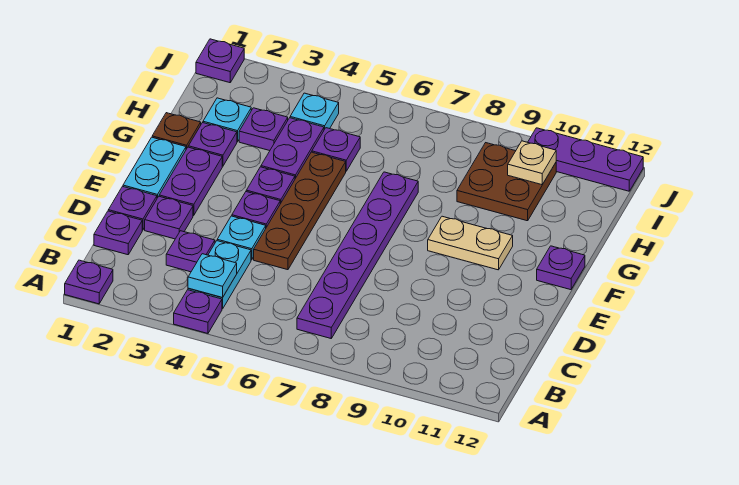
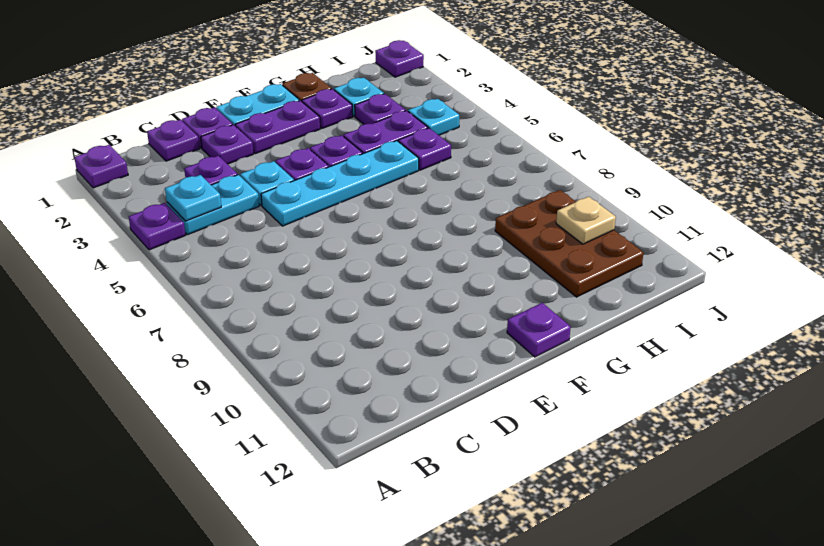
purple 1x6 plate [297,172,418,338] -> none
brown 1x4 plate [254,152,346,270] -> cyan 1x4 plate [261,141,419,226]
tan 1x2 plate [428,216,513,270] -> none
brown 2x2 plate [457,143,556,221] -> brown 2x3 plate [495,190,644,297]
purple 1x3 plate [528,128,643,191] -> none

